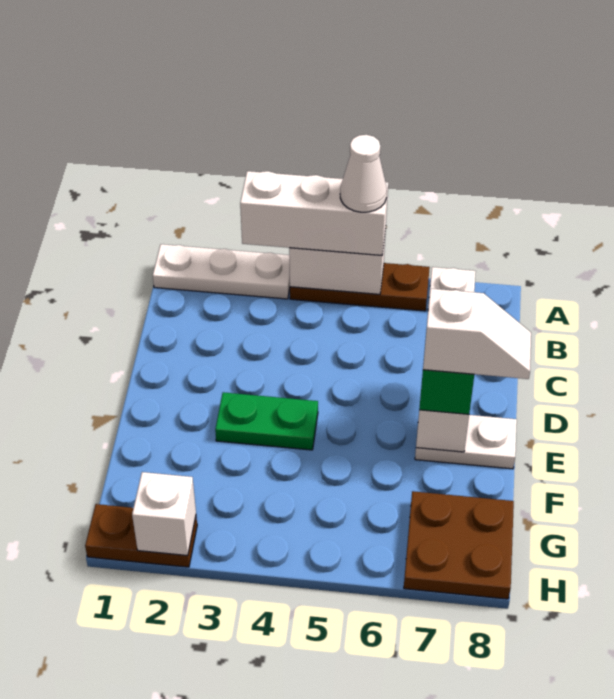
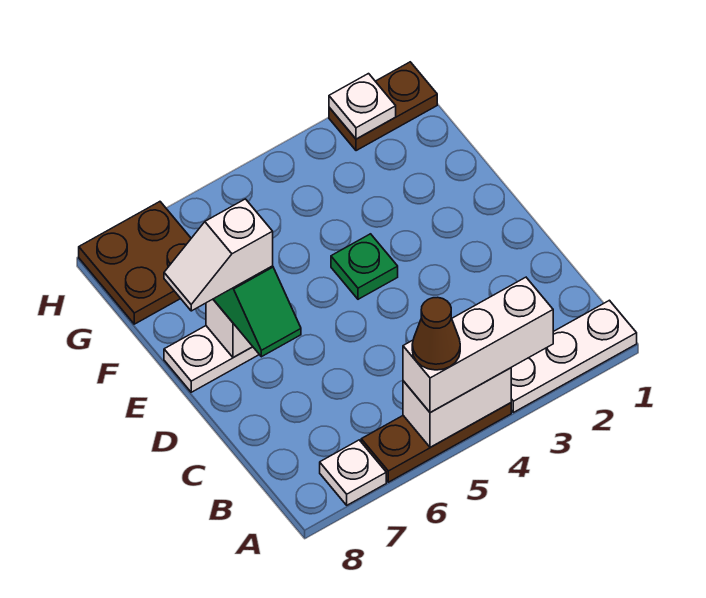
white 1x1 cone [340,135,387,212] -> brown 1x1 cone [412,297,460,370]
green 1x2 plate [215,392,318,450] -> green 1x1 plate [331,234,398,299]
white 1x1 brick [132,472,196,556] -> white 1x1 plate [329,74,396,139]

